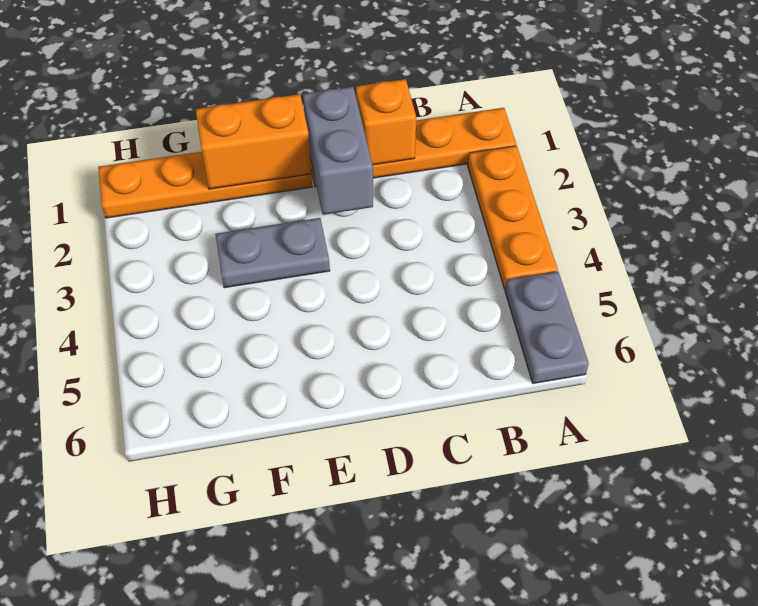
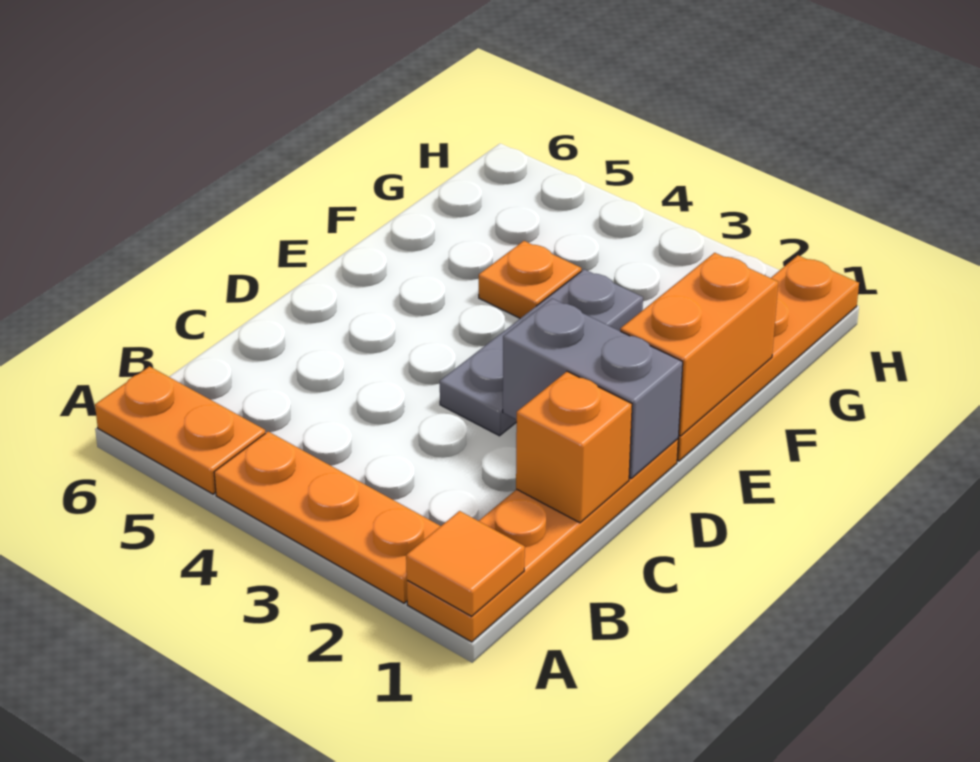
none -> orange 1x1 tile [406,511,525,616]
grey 1x2 plate [505,271,589,383] -> orange 1x2 plate [95,366,265,494]
grey 1x2 plate [216,218,330,288] -> grey 1x3 plate [440,269,643,436]
none -> orange 1x1 plate [479,241,581,318]

